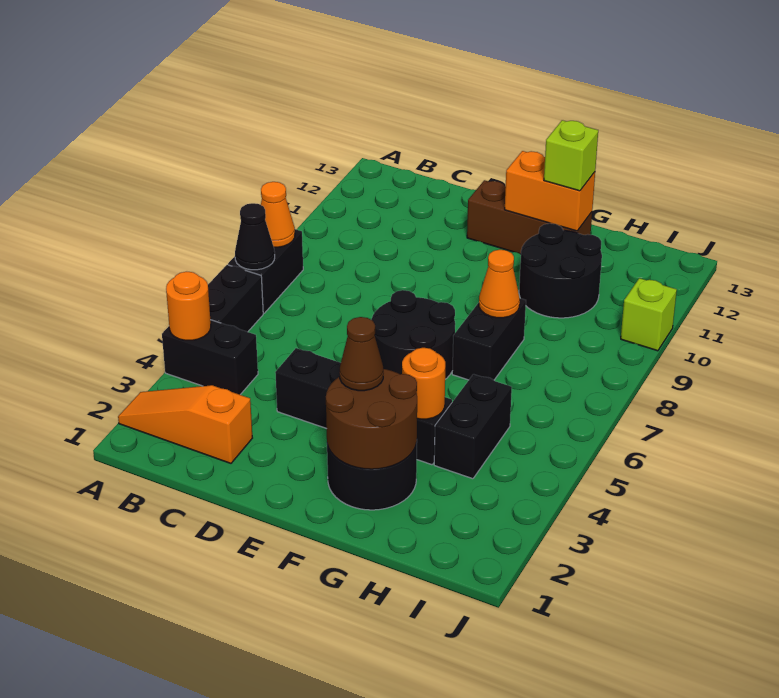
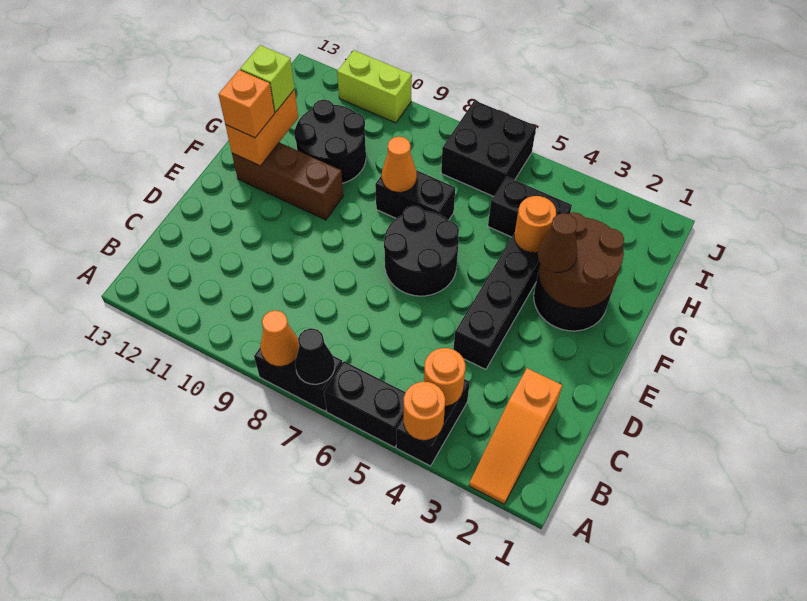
none -> orange 1x1 round brick [424,348,465,406]
brown 1x3 brick [467,180,592,254] -> brown 1x3 brick turned to [232,142,343,220]
none -> orange 1x1 brick [218,70,275,138]
none -> black 2x2 brick [441,100,536,196]
lime 1x1 brick [621,278,677,351] -> lime 1x2 brick [337,50,412,123]

